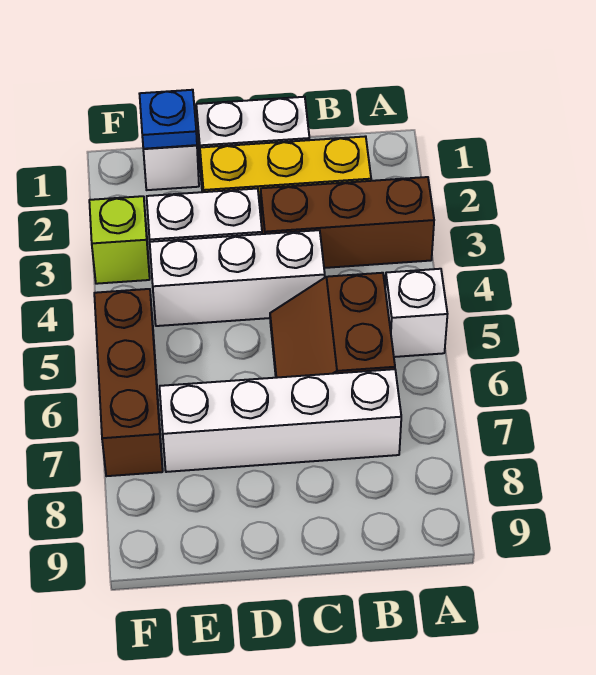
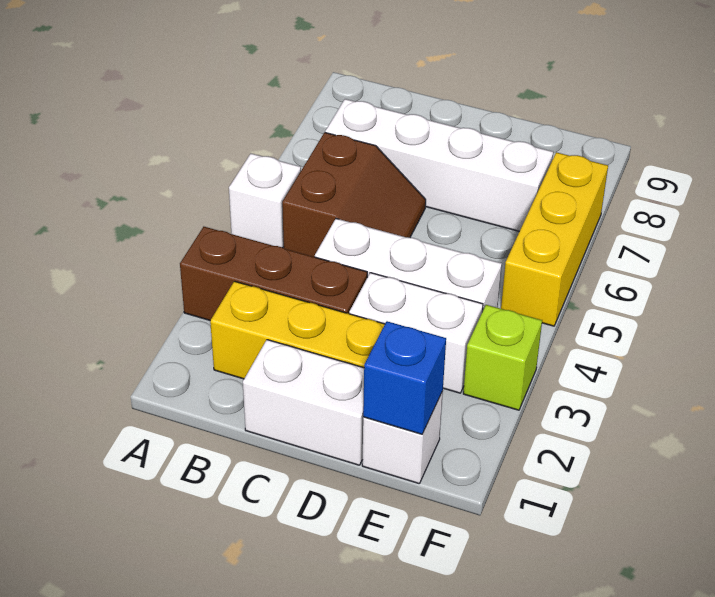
blue 1x1 plate [140,90,197,149] -> blue 1x1 brick [363,321,446,434]
brown 1x3 brick [94,289,163,476] -> yellow 1x3 brick [501,152,608,326]

